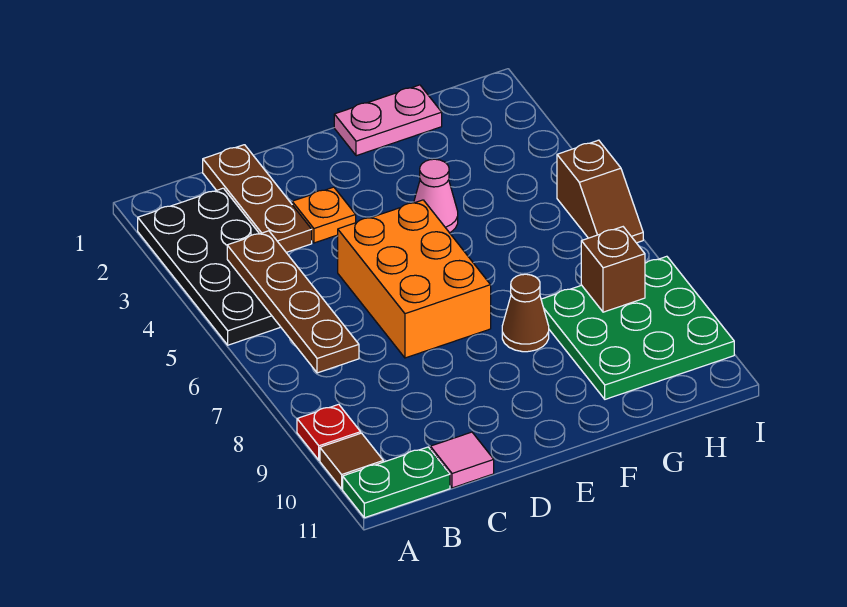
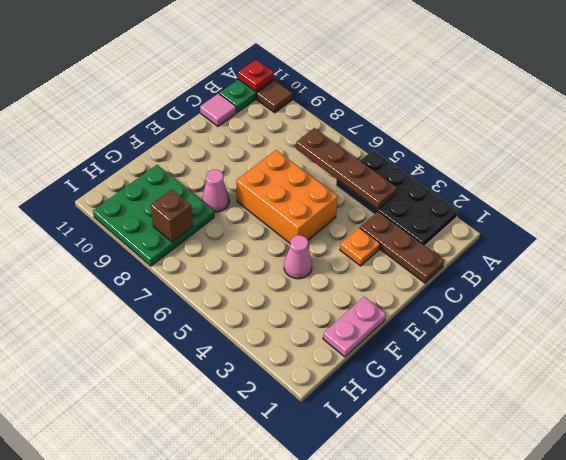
red 1x1 plate [297,404,361,460] -> red 1x1 plate moved to [238,60,274,92]
brown 1x1 cone [502,274,549,352] -> pink 1x1 cone [202,170,229,212]
brown 1x2 slope [557,140,643,243] -> none

